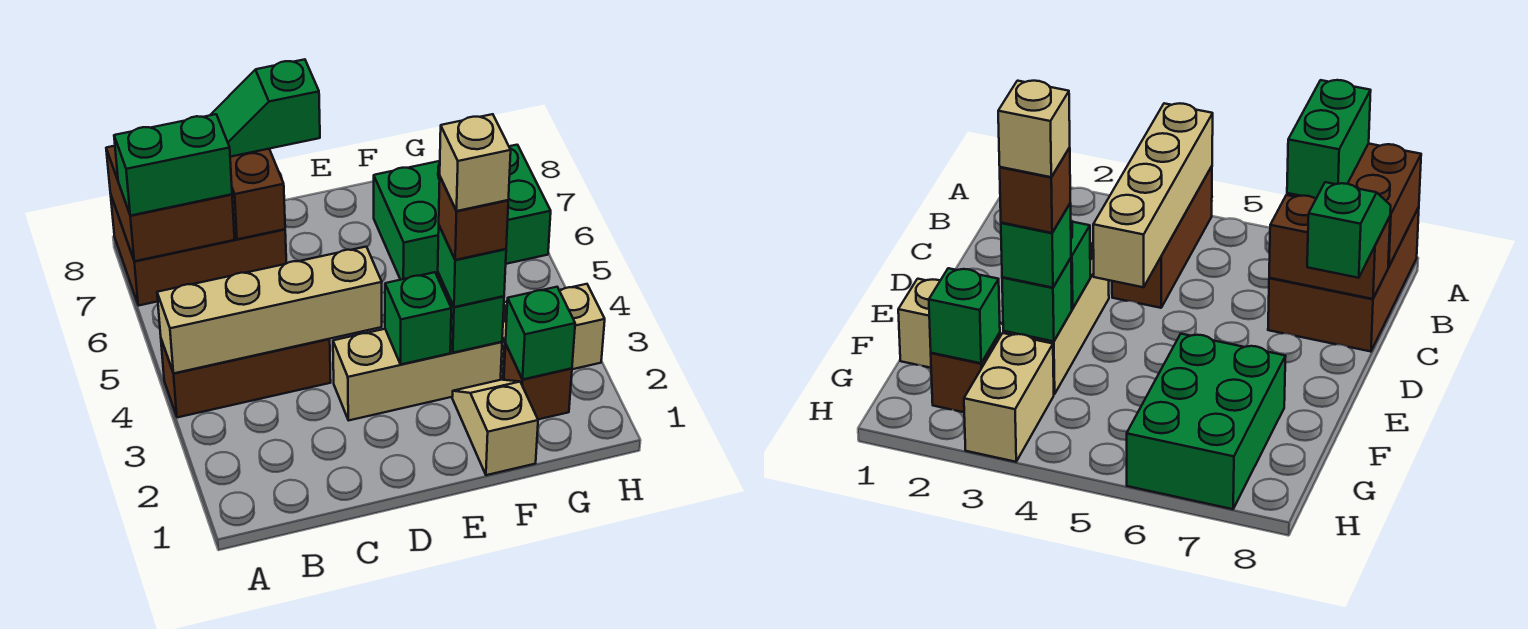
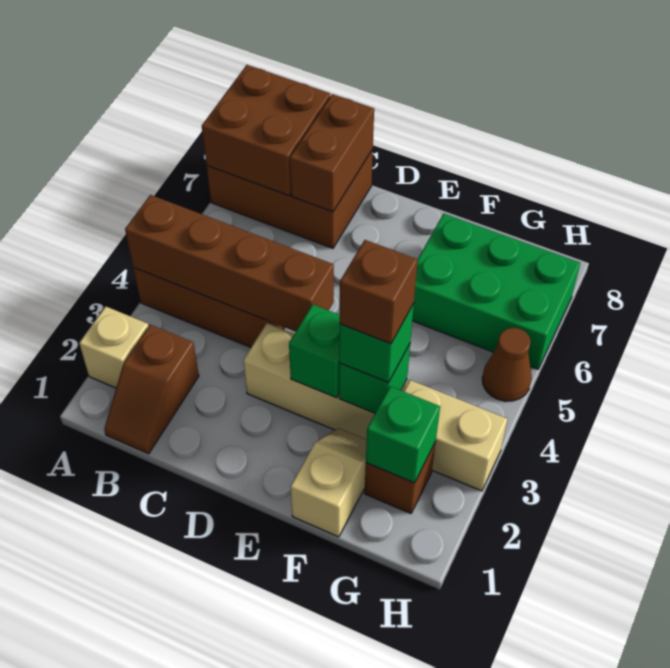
tan 1x4 brick [157,247,382,374] -> brown 1x4 brick [125,195,334,332]
green 1x2 brick [114,114,232,216] -> none
none -> brown 1x2 slope [104,325,199,454]
green 1x2 slope [211,59,320,157] -> none
tan 1x1 brick [440,114,511,211] -> tan 1x1 brick moved to [79,306,149,388]
none -> brown 1x1 cone [482,328,532,401]

